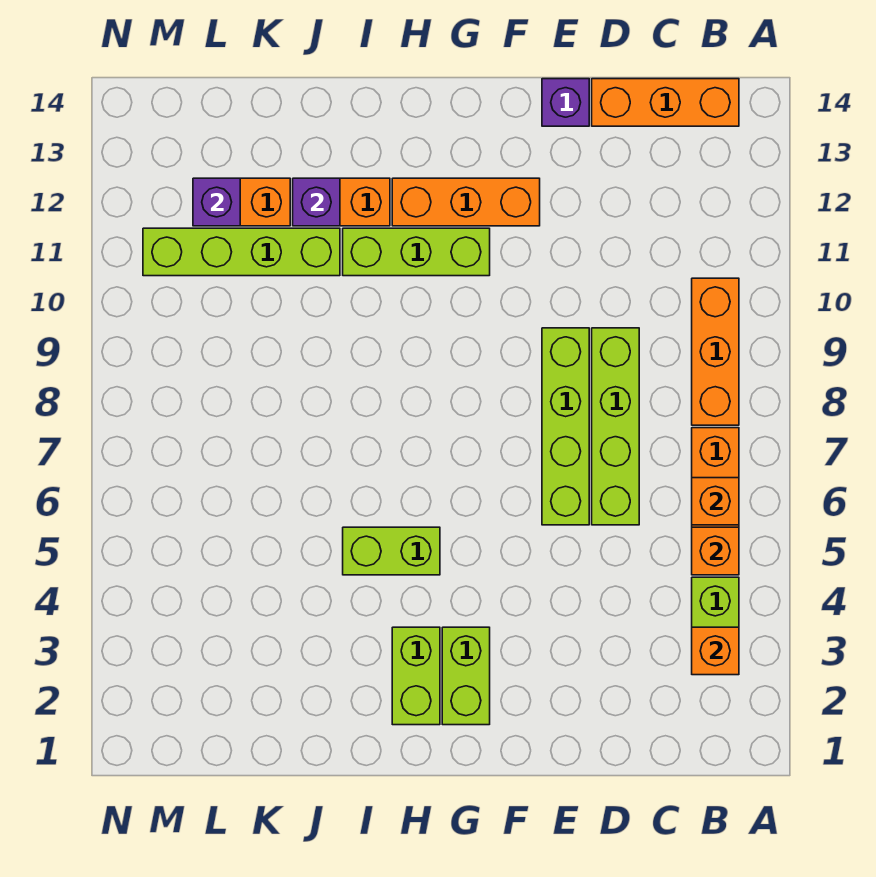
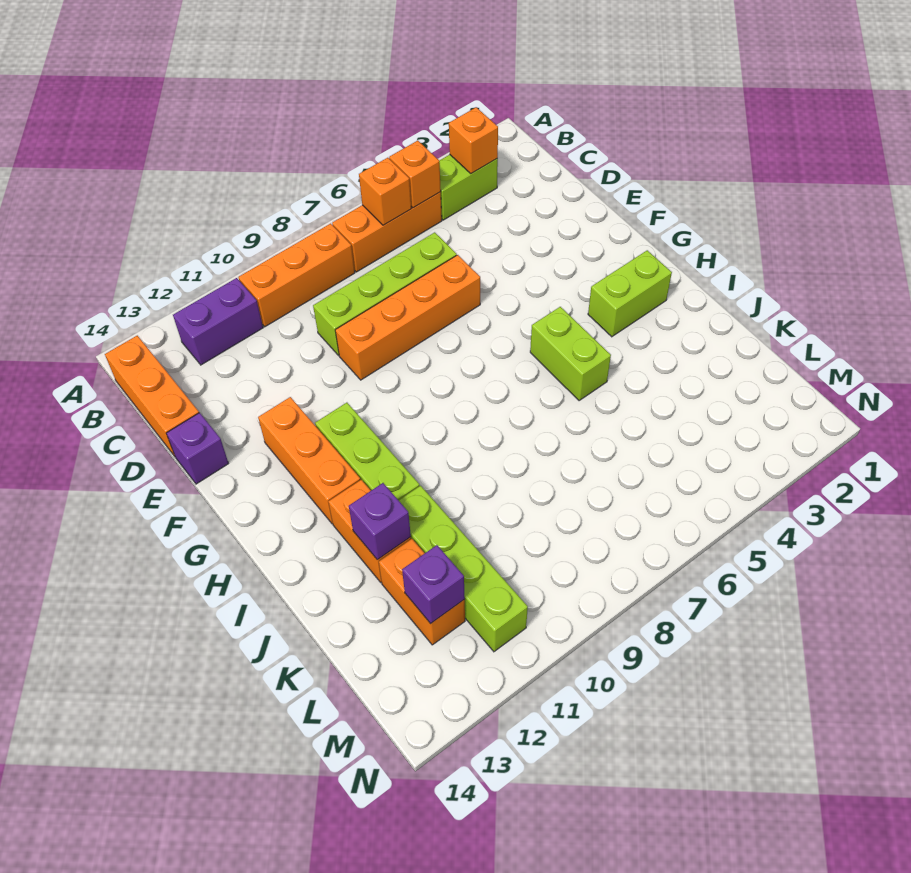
none -> purple 1x2 brick [173,278,263,365]
lime 1x4 brick [542,328,589,525] -> orange 1x4 brick [335,255,480,380]
lime 1x2 brick [442,627,490,725] -> none

